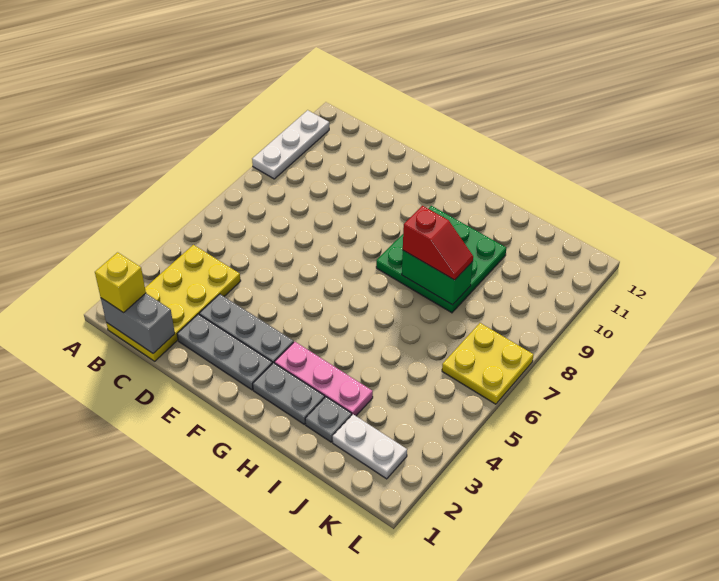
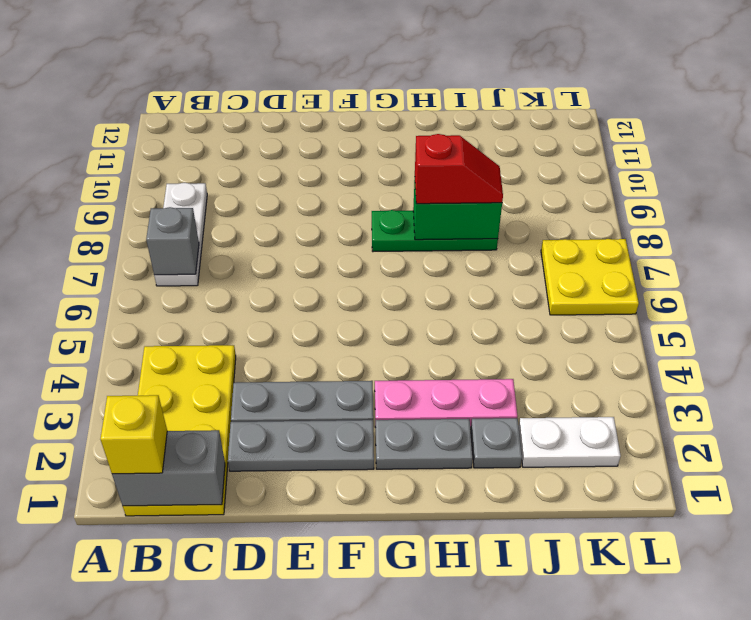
white 1x3 plate [252,110,329,179] -> white 1x3 plate moved to [154,183,207,286]
none -> grey 1x1 brick [146,207,199,275]
green 3x3 plate [376,206,506,313] -> green 1x3 plate [372,210,498,252]

